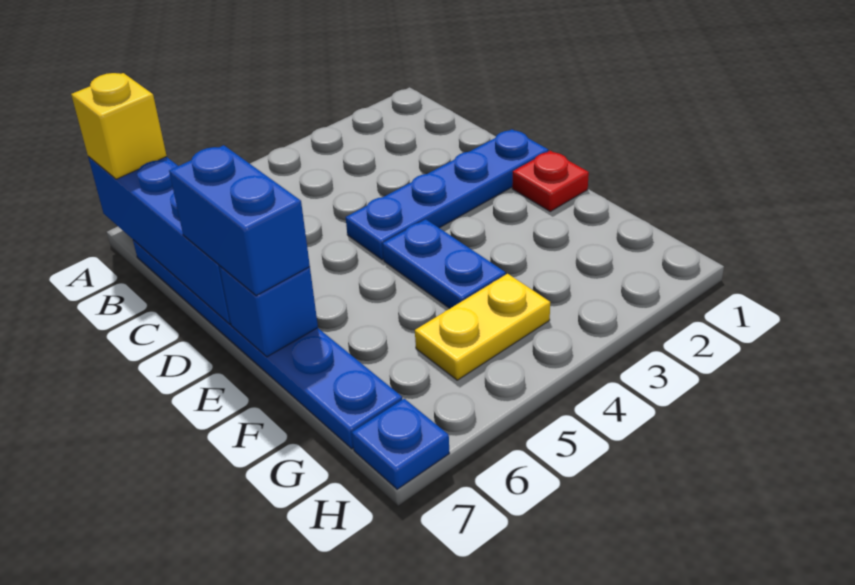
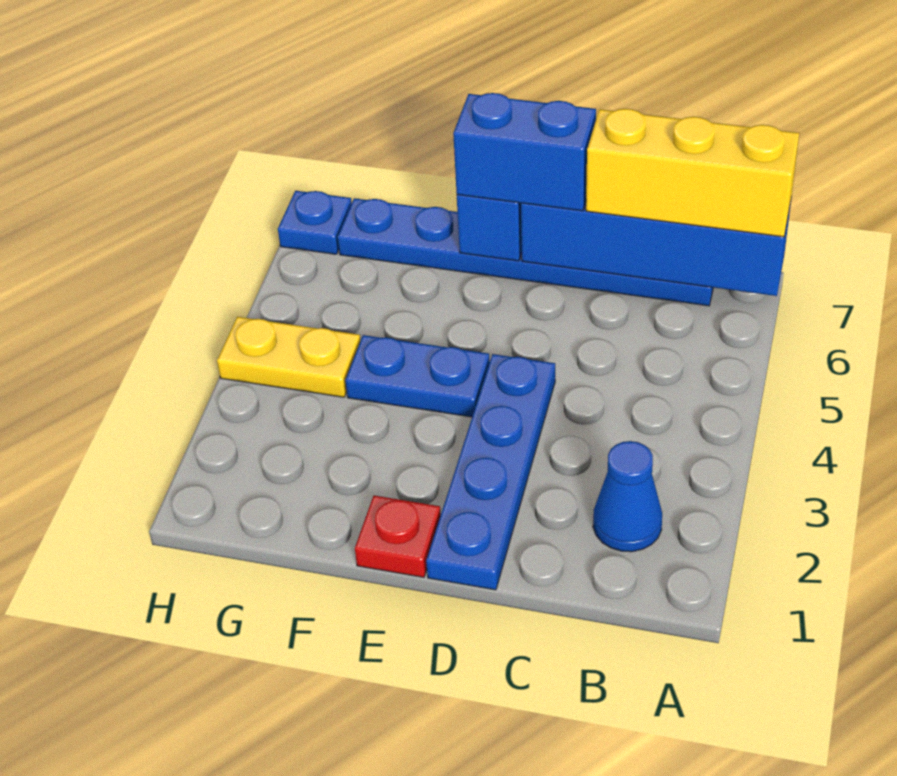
yellow 1x1 brick [71,73,167,179] -> yellow 1x3 brick [586,109,799,237]
none -> blue 1x1 cone [593,441,662,552]
yellow 1x2 plate [415,274,550,380] -> yellow 1x2 plate turned to [217,317,361,397]

